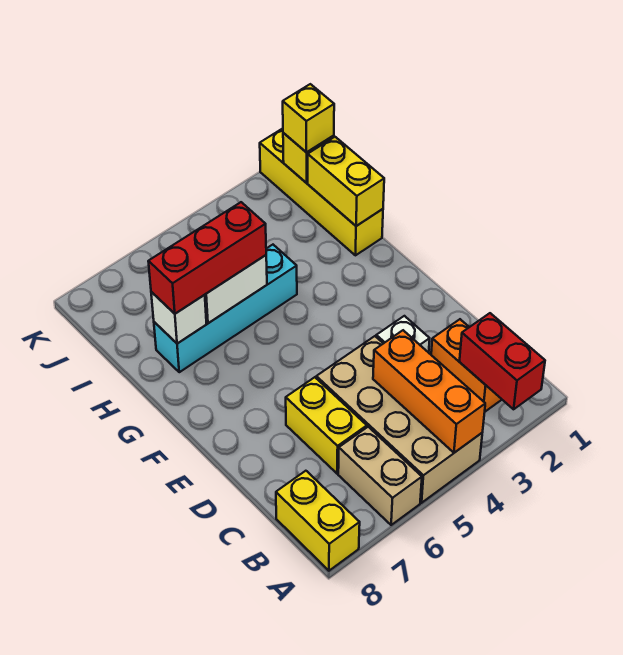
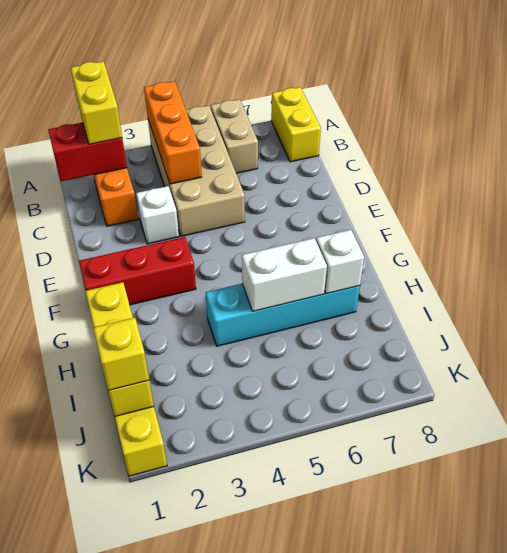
red 1x2 brick [459,313,545,409] -> red 1x2 brick turned to [48,122,127,181]
yellow 1x2 brick [286,377,367,474] -> yellow 1x2 brick moved to [71,61,122,144]
red 1x3 brick [148,202,266,314] -> red 1x3 brick moved to [79,237,196,305]

